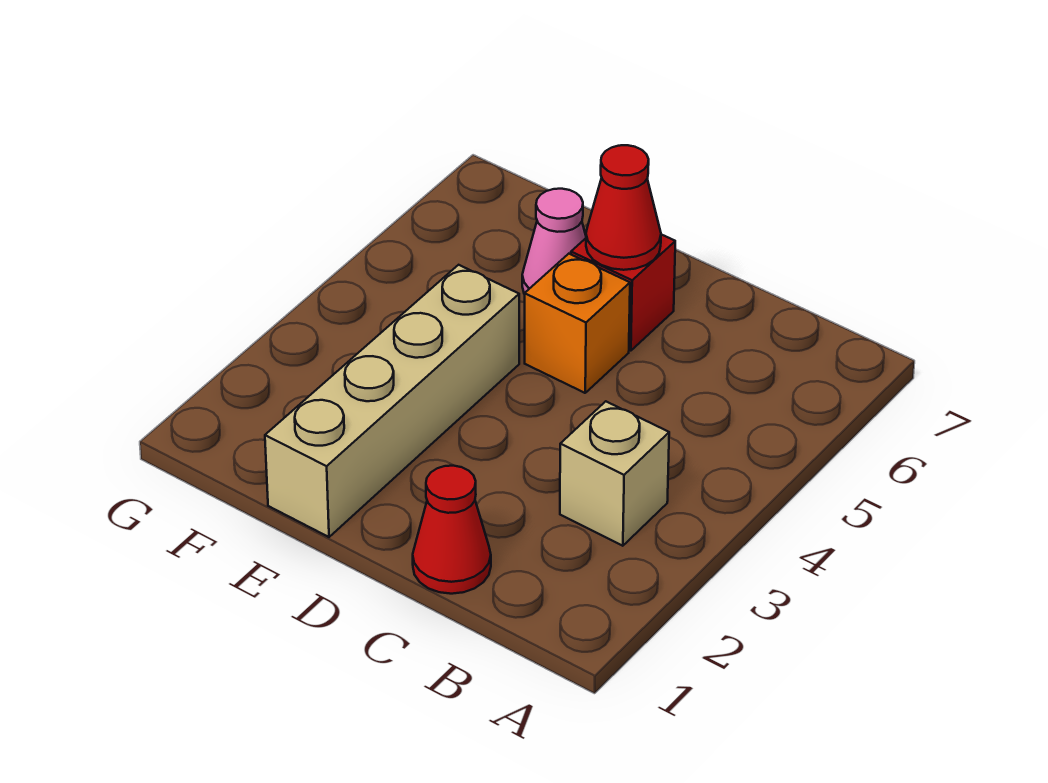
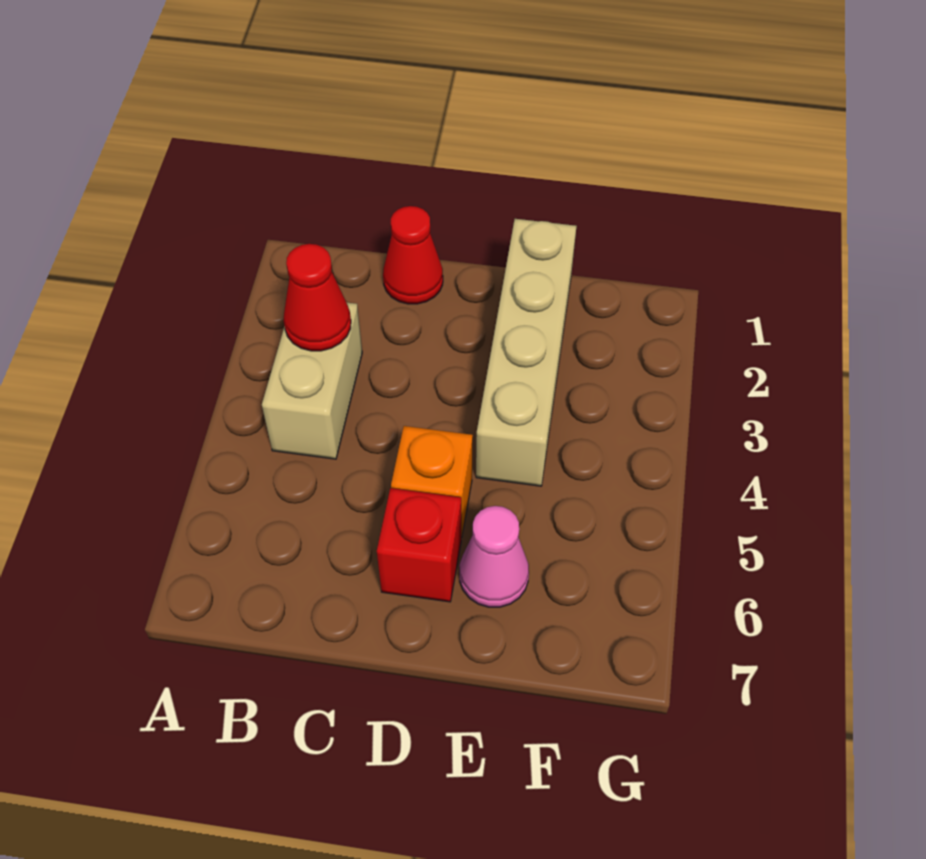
tan 1x1 brick [560,401,669,546] -> tan 1x2 brick [262,303,362,459]
red 1x1 cone [586,145,661,270] -> red 1x1 cone moved to [283,244,351,351]

